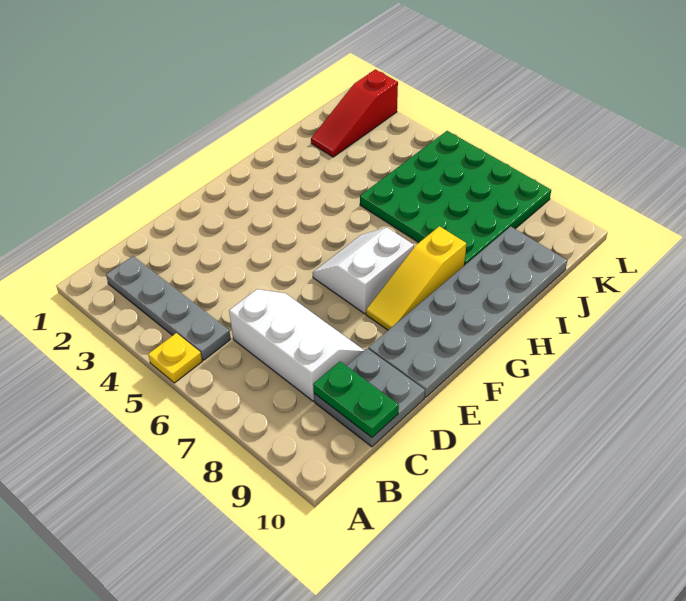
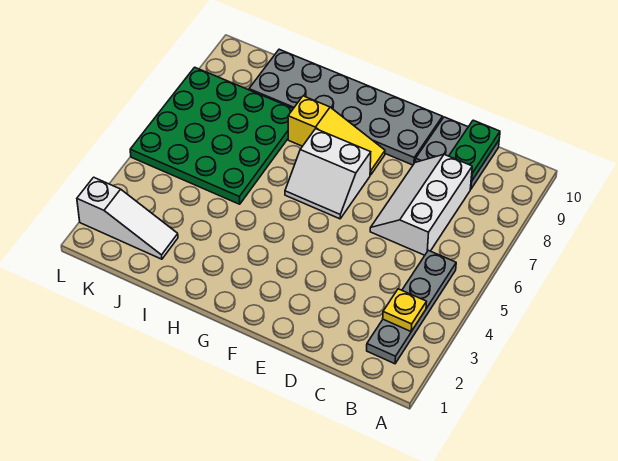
yellow 1x1 plate [148,333,202,383] -> yellow 1x1 plate moved to [383,289,426,331]
red 1x3 slope [311,69,398,157] -> white 1x3 slope [77,177,178,259]

